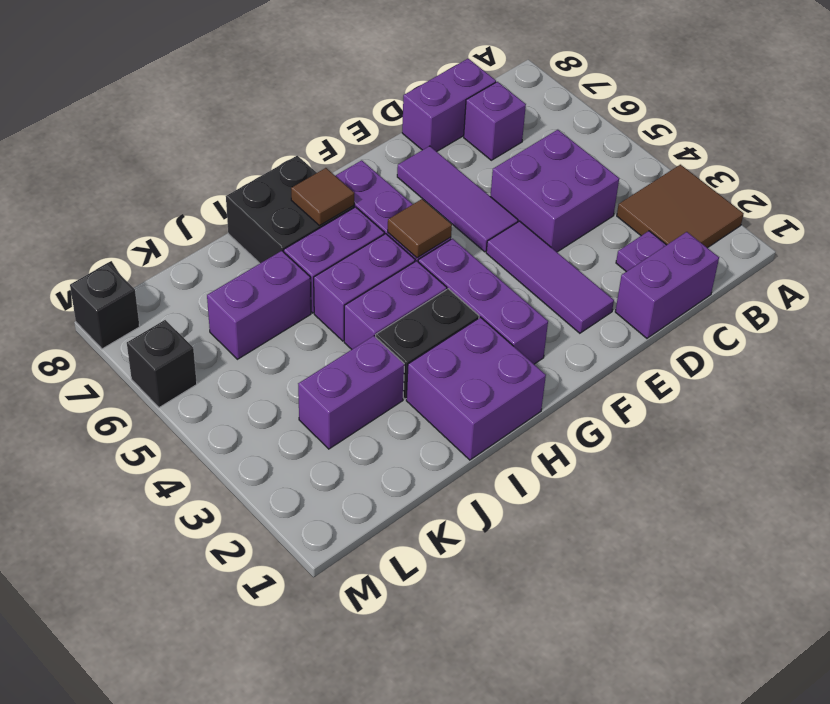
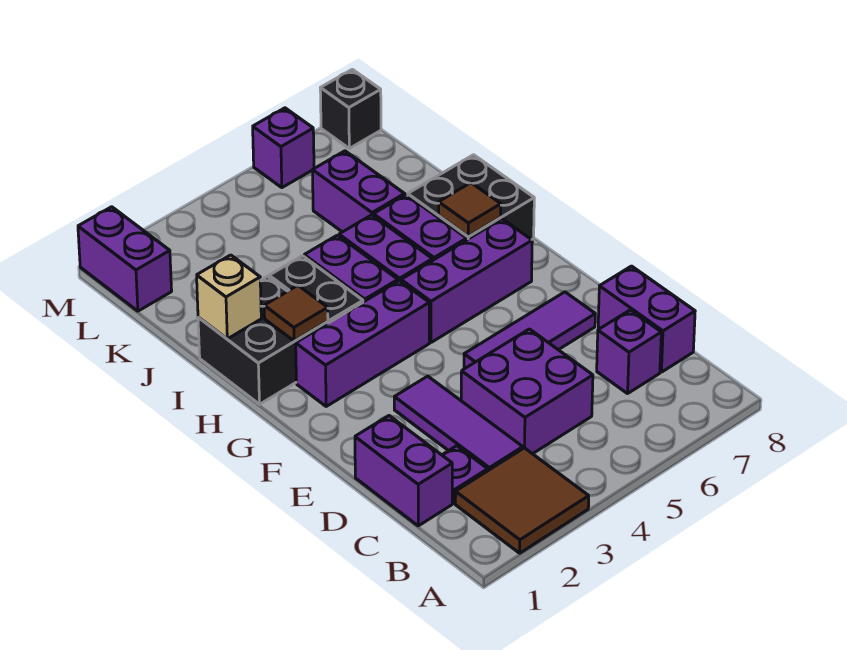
purple 1x3 tile [486,221,614,333] -> purple 1x3 tile turned to [394,376,523,470]
brown 1x1 tile [388,199,452,258] -> brown 1x1 tile moved to [264,285,328,341]
purple 2x2 brick [406,317,546,460] -> black 2x2 brick [198,277,328,404]
none -> tan 1x1 brick [197,255,261,339]
purple 1x2 brick [298,336,404,449] -> purple 1x2 brick moved to [78,207,172,311]
black 1x1 brick [127,320,197,408] -> purple 1x1 brick [253,108,314,188]

